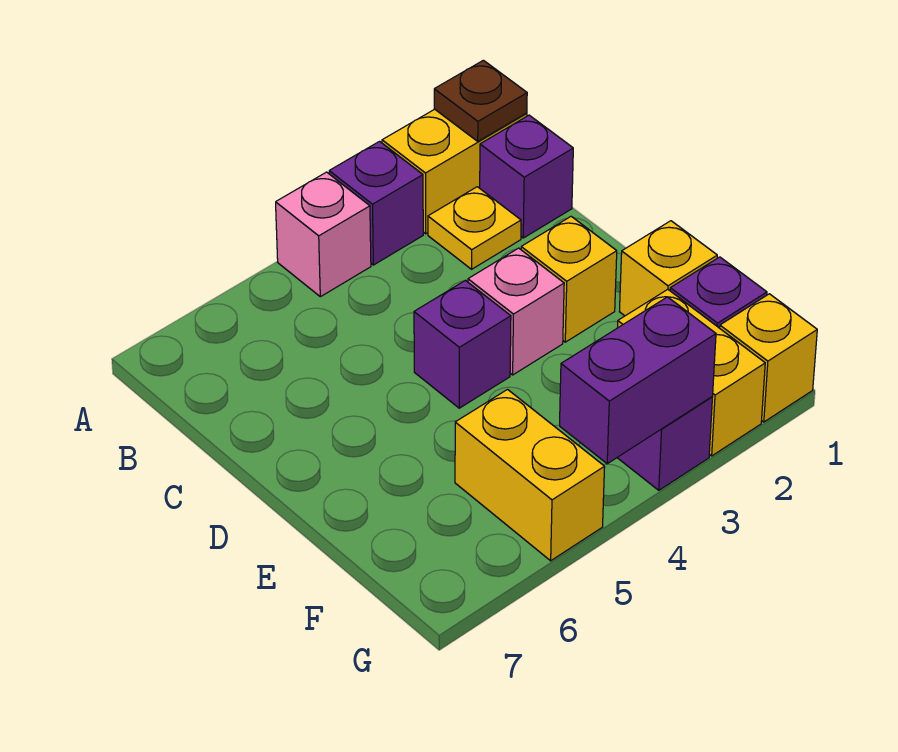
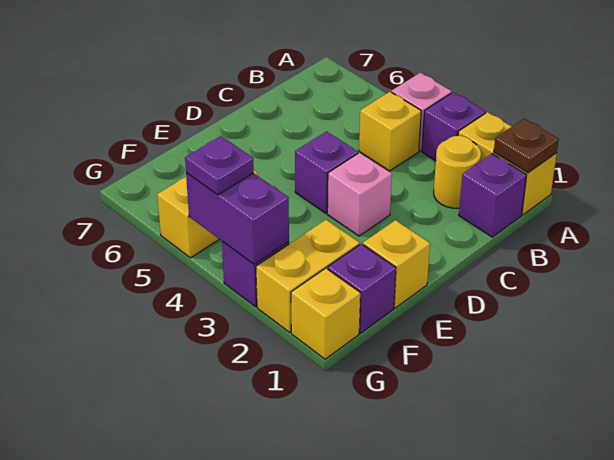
yellow 1x1 plate [428,187,521,269] -> yellow 1x1 round brick [434,136,481,208]
yellow 1x1 brick [521,216,617,342] -> yellow 1x1 brick moved to [359,92,421,171]
none -> purple 1x1 plate [185,136,254,195]

